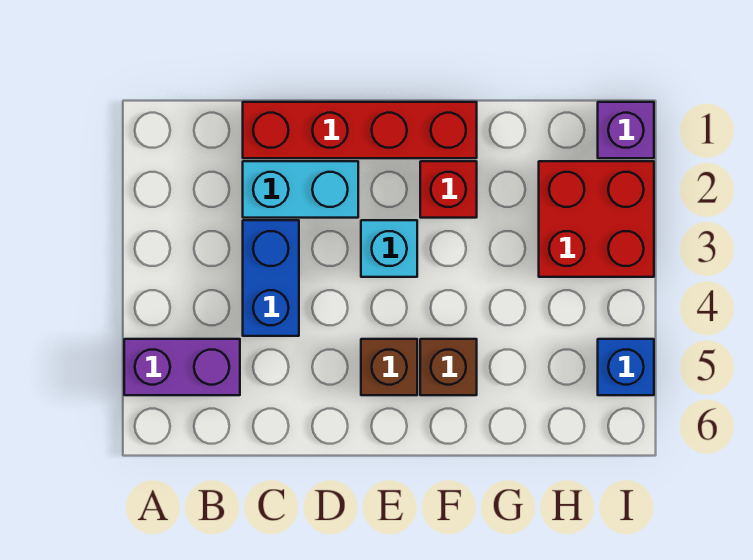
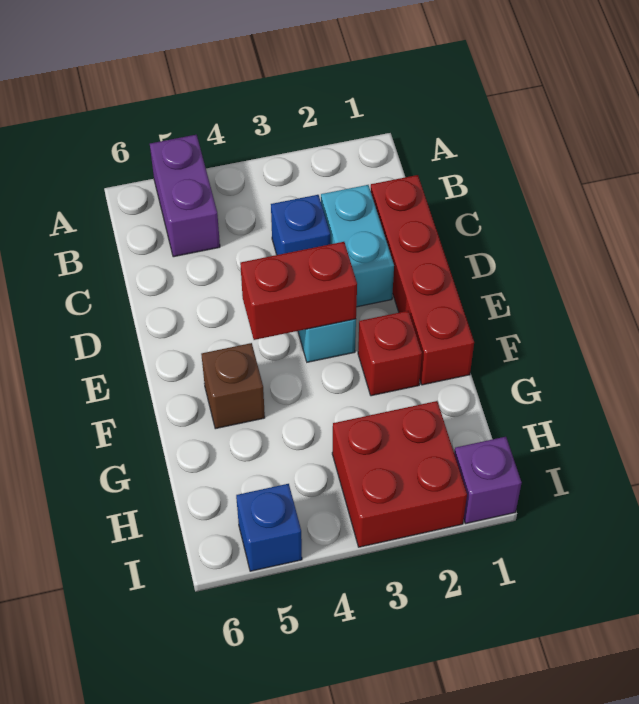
blue 1x2 brick [243,220,299,336] -> blue 1x1 brick [271,195,330,255]
none -> red 1x2 brick [240,242,357,340]
brown 1x1 brick [361,339,417,395] -> none

